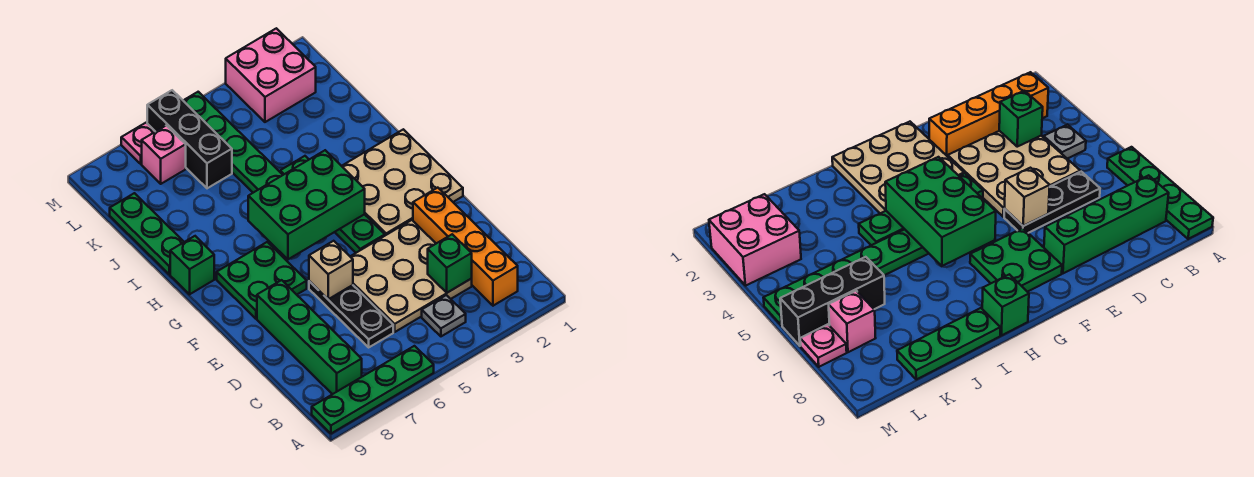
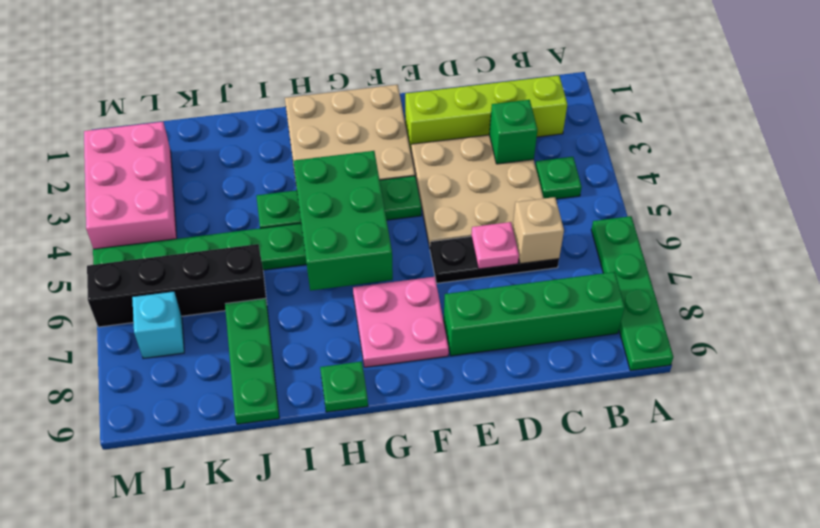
orange 1x4 brick [413,188,518,306] -> lime 1x4 brick [405,75,567,150]
grey 1x1 plate [422,295,466,336] -> green 1x1 plate [535,157,582,199]
tan 1x1 brick [309,241,353,299] -> tan 1x1 brick moved to [513,197,564,264]
green 2x2 plate [217,242,307,319] -> pink 2x2 plate [353,277,449,367]
green 1x1 brick [170,236,214,294] -> green 1x1 plate [320,361,368,412]
green 1x3 plate [110,193,184,274] -> green 1x3 plate turned to [225,298,279,424]
black 1x3 brick [147,90,232,188] -> black 1x4 brick [87,244,267,327]
pink 2x2 brick [226,28,316,122] -> pink 2x3 brick [84,122,177,249]
pink 1x1 brick [142,125,186,184] -> cyan 1x1 brick [132,291,184,359]
pink 1x1 plate [121,123,155,164] -> pink 1x1 plate moved to [471,222,519,269]

